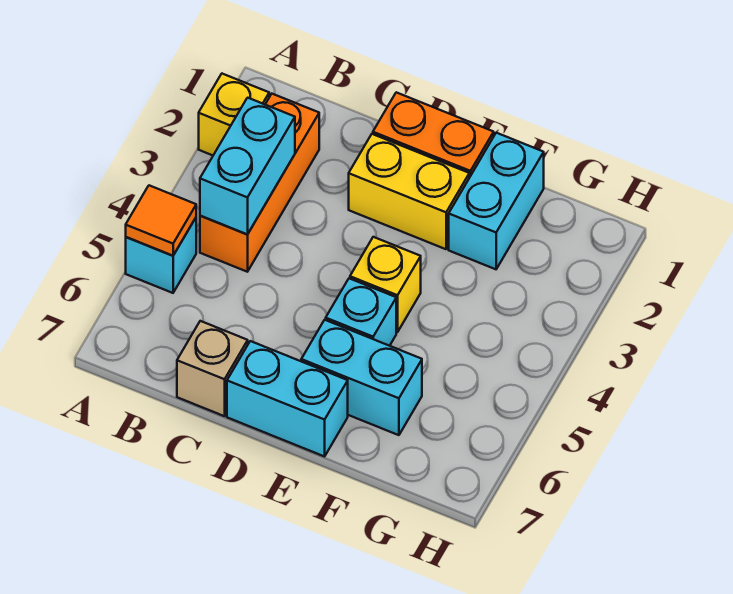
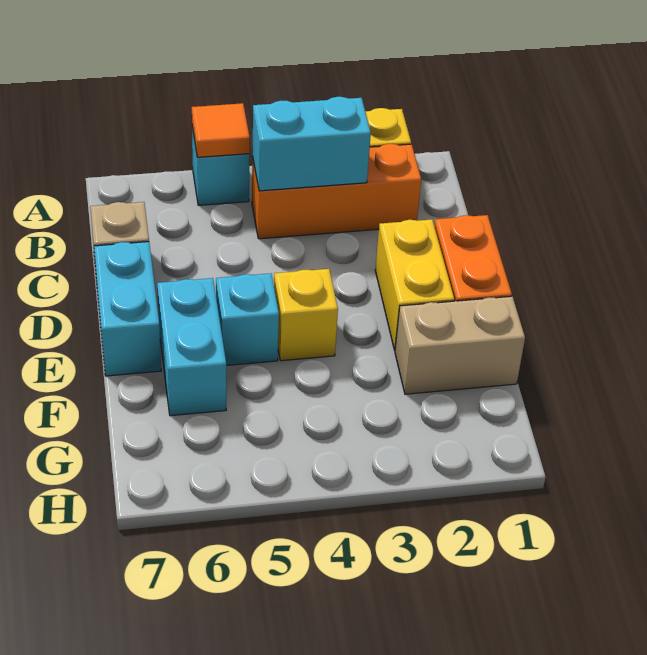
cyan 1x2 brick [449,133,544,269] -> tan 1x2 brick [395,296,525,394]

